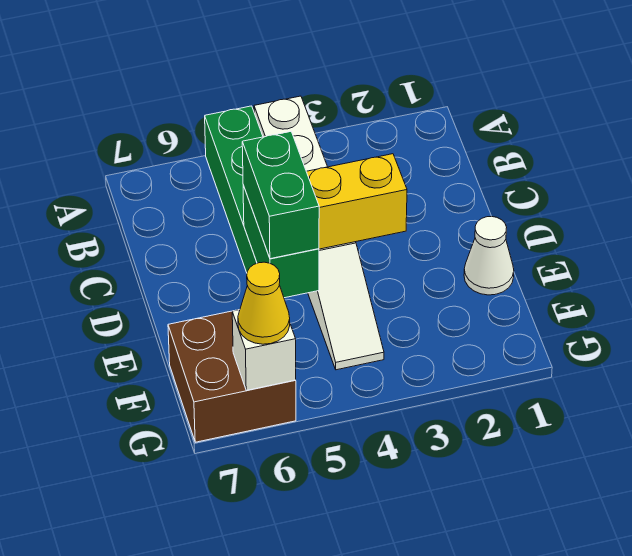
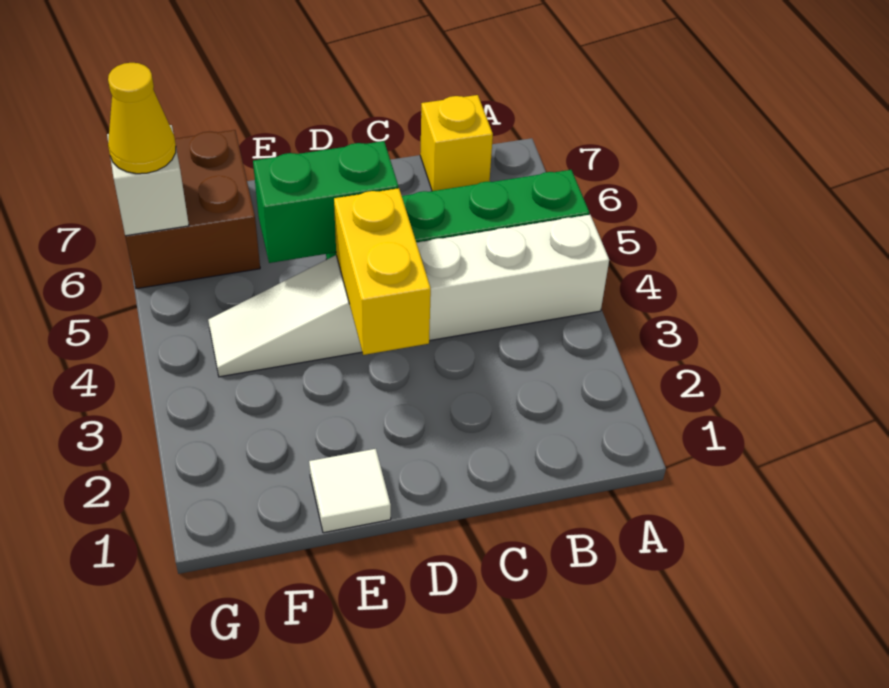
none -> yellow 1x1 brick [420,95,493,191]
green 1x2 brick [242,132,319,259] -> none
white 1x1 cone [464,216,514,295] -> white 1x1 tile [309,449,391,533]

